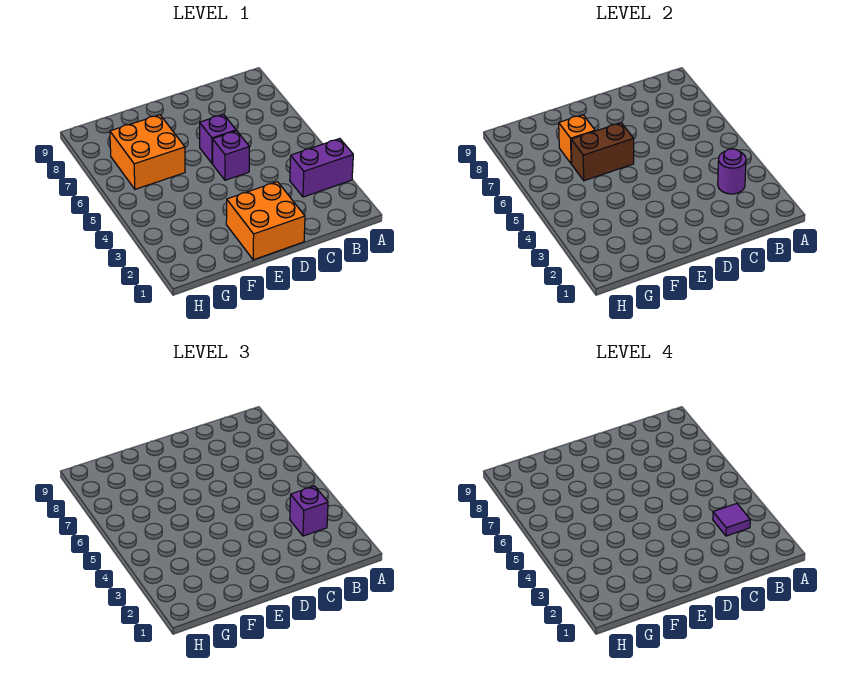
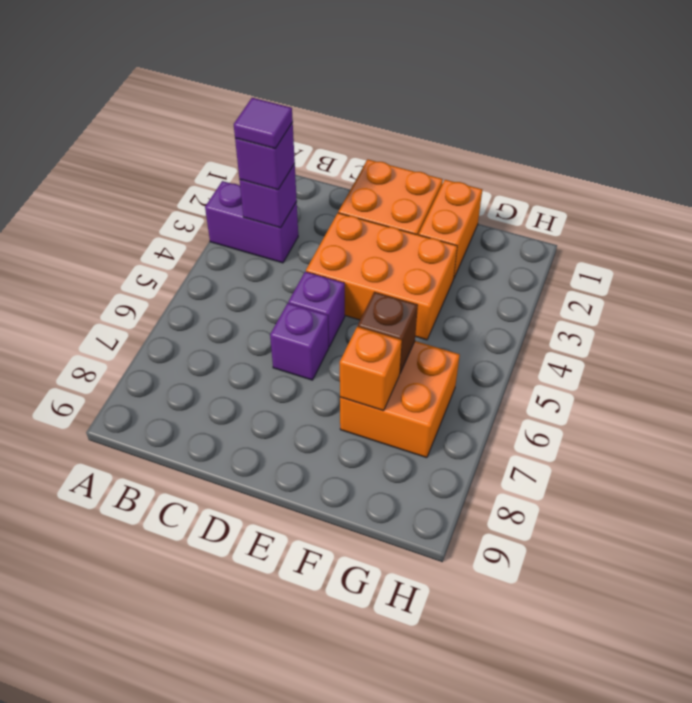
purple 1x1 round brick [718,149,746,194] -> purple 1x1 brick [240,164,297,228]
none -> orange 2x3 brick [306,213,457,340]
brown 1x2 brick [571,123,634,181] -> brown 1x1 brick [358,292,418,373]
none -> orange 1x2 brick [419,180,482,278]

